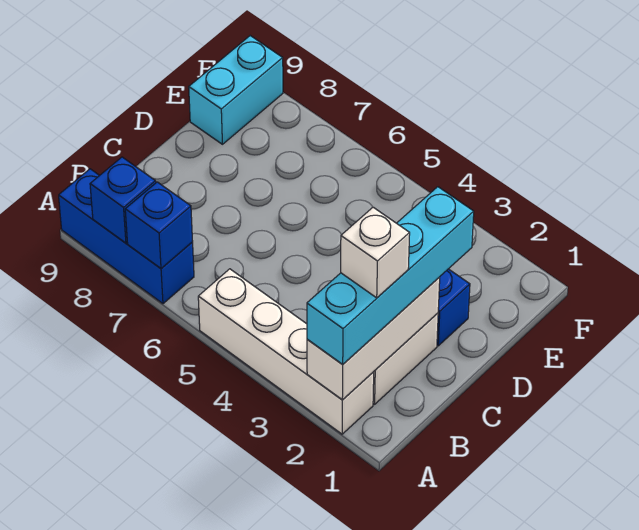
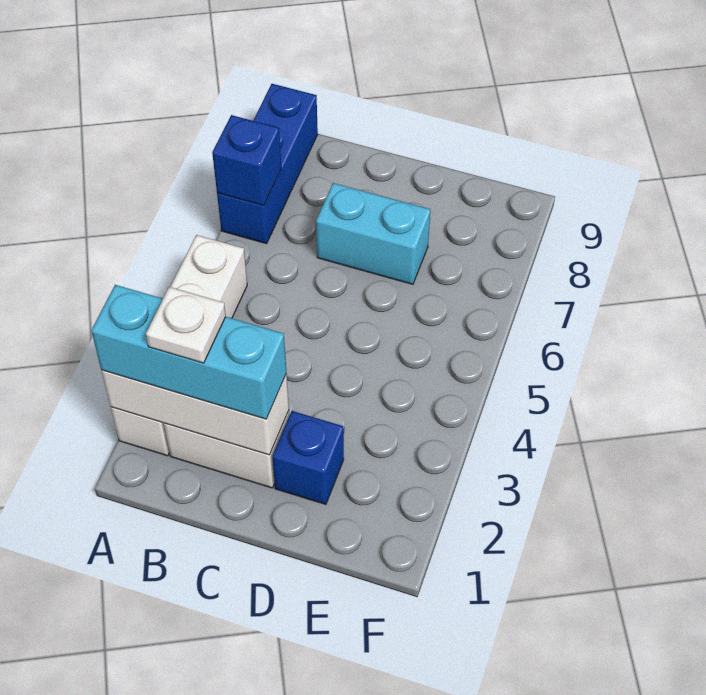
cyan 1x4 brick [307,187,474,365] -> cyan 1x3 brick [91,285,286,419]
blue 1x1 brick [90,157,156,243] -> none
white 1x1 brick [341,207,410,298] -> white 1x1 plate [146,287,226,363]
cyan 1x2 brick [189,36,283,144] -> cyan 1x2 brick moved to [316,183,430,284]

